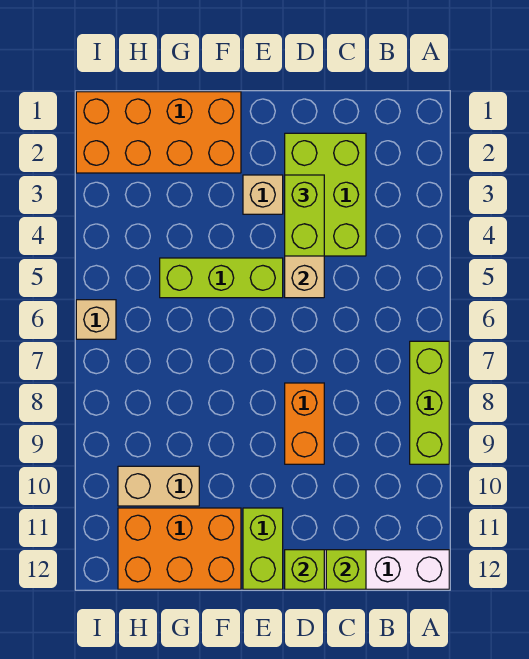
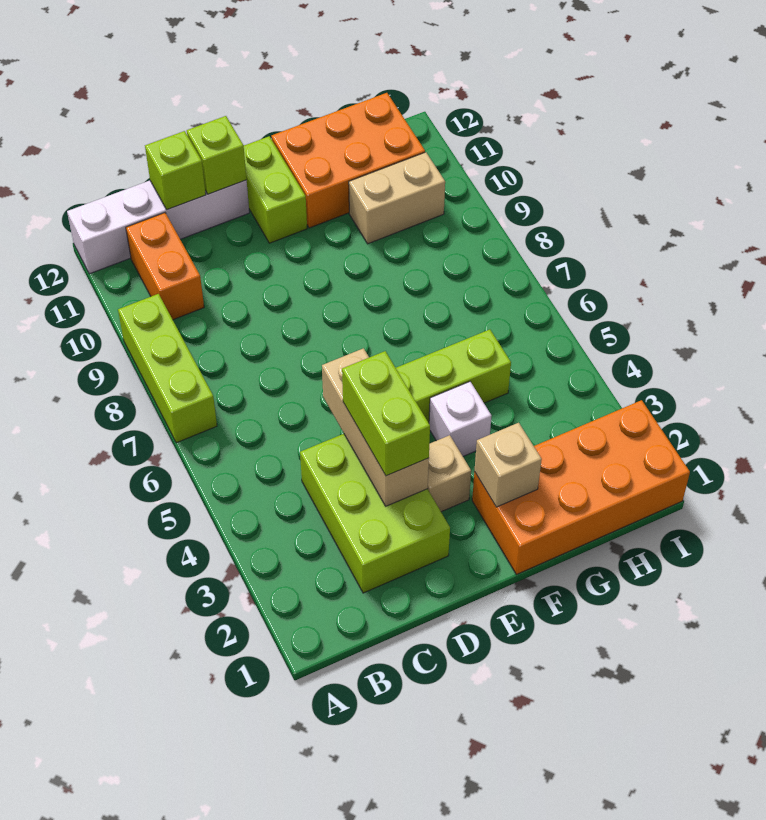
orange 1x2 brick [285,383,324,464] -> orange 1x2 brick moved to [126,213,204,320]
none -> white 1x1 brick [429,382,491,456]
tan 1x1 brick [76,300,116,339] -> tan 1x1 brick moved to [474,423,542,507]

